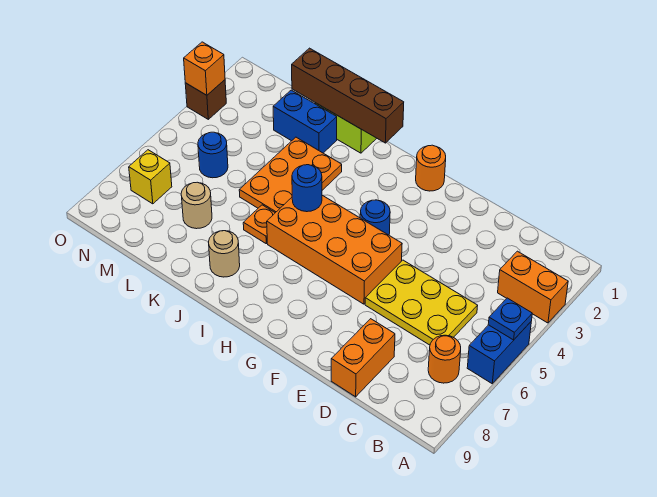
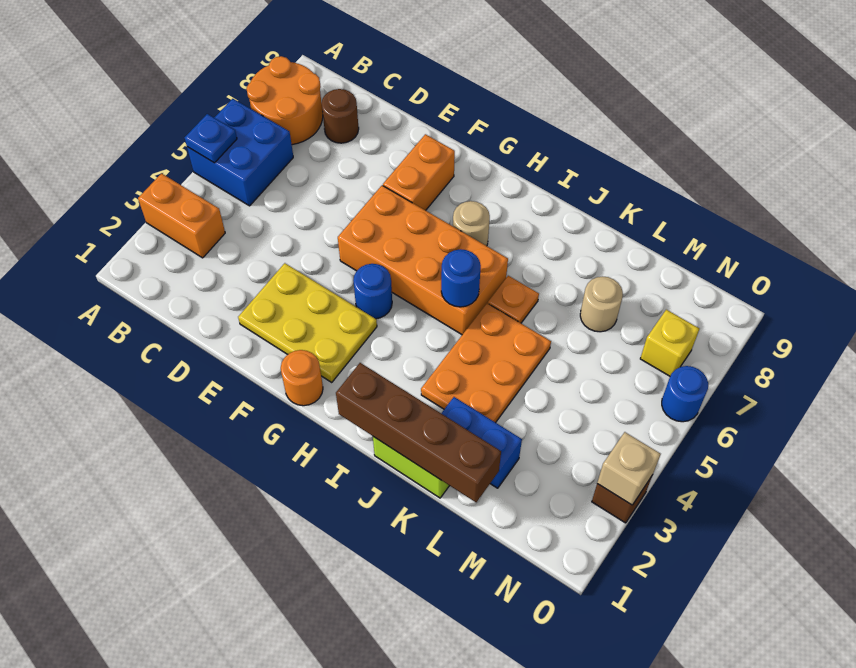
blue 1x2 brick [467,322,531,384] -> blue 2x2 brick [187,99,293,206]
orange 1x1 round brick [428,335,461,383] -> orange 2x2 round brick [247,56,323,145]
yellow 2x3 plate [365,260,478,345] -> yellow 2x3 plate moved to [238,263,377,382]
none -> brown 1x1 round brick [322,89,359,143]
orange 1x2 brick [331,319,395,397] -> orange 1x2 brick moved to [383,134,455,210]
tan 1x1 round brick [209,231,240,277] -> tan 1x1 round brick moved to [453,201,490,246]
blue 1x1 round brick [198,132,228,178] -> blue 1x1 round brick moved to [662,366,708,422]
orange 1x1 brick [184,42,225,95] -> tan 1x1 brick [597,432,661,505]

